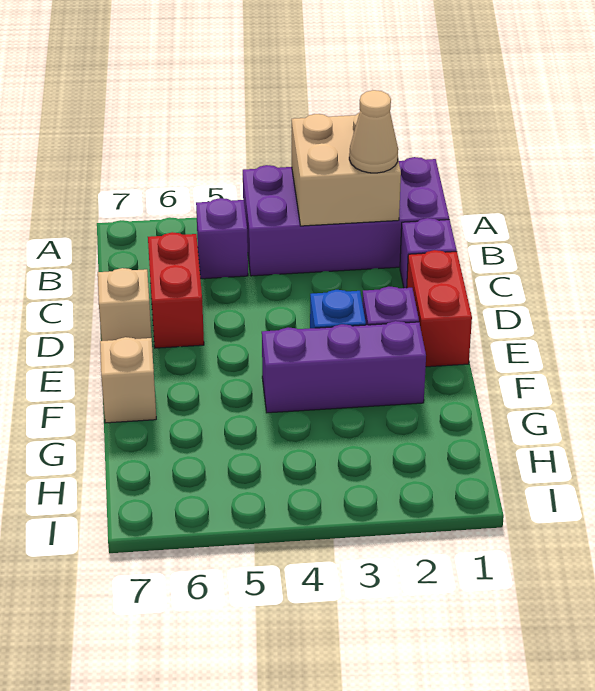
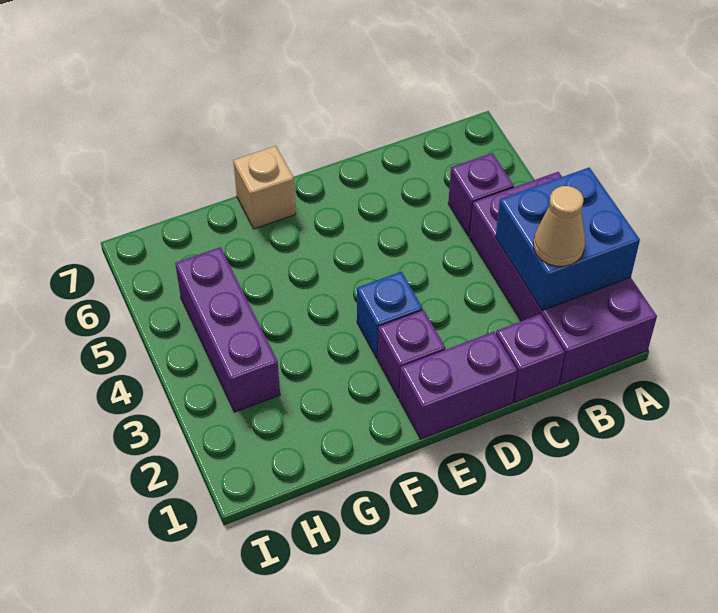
tan 2x2 brick [292,113,401,226] -> blue 2x2 brick [496,168,640,311]
red 1x2 brick [148,232,204,348] -> none
red 1x2 brick [407,250,472,367] -> purple 1x2 brick [399,332,517,439]
tan 1x1 brick [98,268,151,341] -> none
purple 1x3 brick [262,321,426,413] -> purple 1x3 brick moved to [175,247,280,412]

